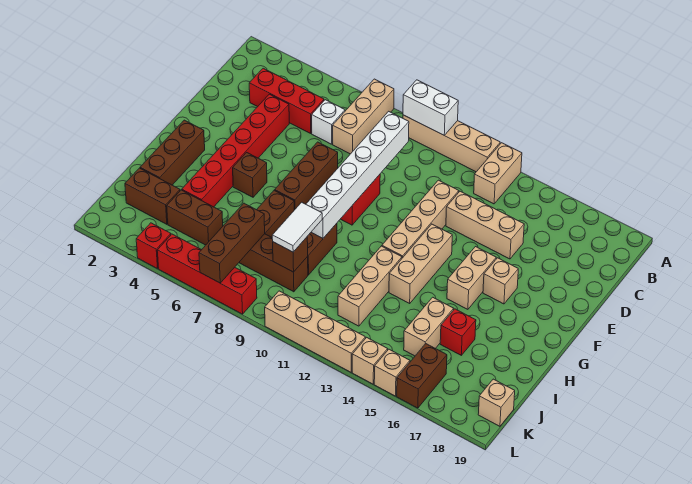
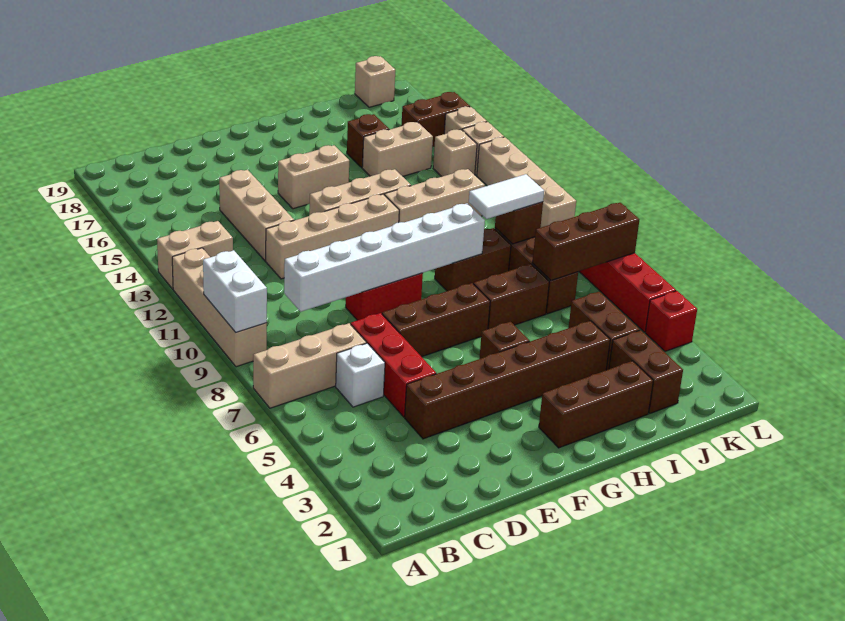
red 1x3 brick [249,68,324,133] -> red 1x3 brick moved to [351,313,436,417]
red 1x6 brick [182,94,289,207] -> brown 1x6 brick [405,321,610,439]
tan 1x1 brick [483,258,518,304] -> tan 1x1 brick moved to [433,129,477,176]
red 1x1 brick [440,309,476,355] -> brown 1x1 brick [347,114,389,168]

